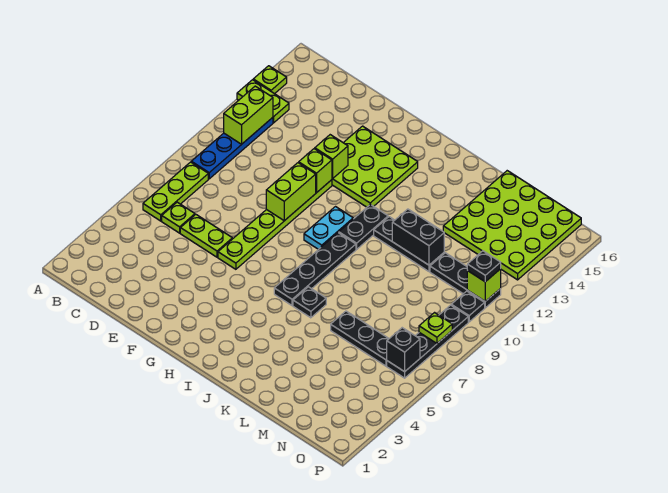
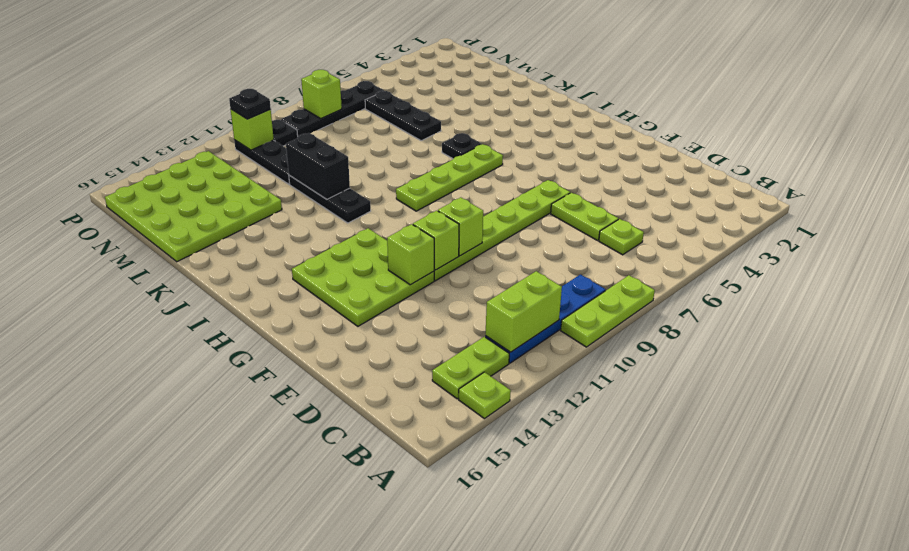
lime 1x2 plate [237,80,289,123] -> lime 1x2 plate turned to [432,337,509,399]
lime 1x3 plate [143,162,208,221] -> lime 1x3 plate moved to [561,275,655,347]
lime 1x2 brick [266,163,316,221] -> lime 1x1 brick [438,197,483,256]
cyan 1x2 plate [304,207,353,249] -> none
black 1x4 plate [274,233,356,306] -> lime 1x4 plate [396,144,503,211]
black 1x2 plate [339,204,388,249] -> none
black 1x1 brick [387,328,420,372] -> none
lime 1x1 plate [419,313,452,343] -> lime 1x1 brick [301,70,342,119]

